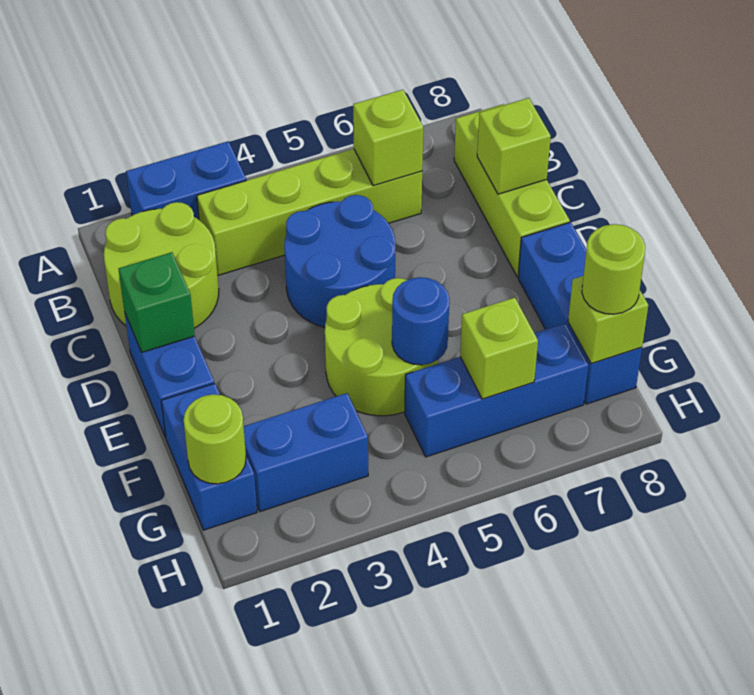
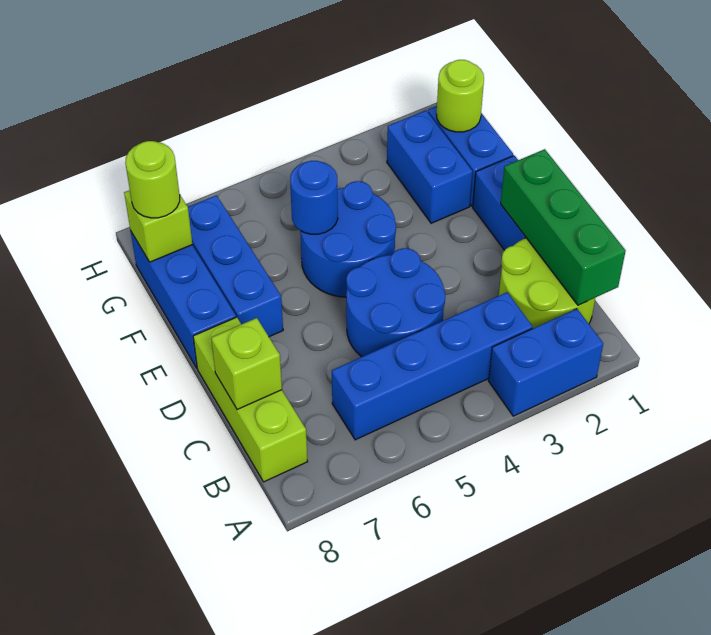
lime 1x4 brick [197,149,422,275] -> blue 1x4 brick [332,292,533,440]
lime 1x1 brick [353,90,423,186] -> none
green 1x1 brick [119,252,195,352] -> green 1x3 brick [501,149,626,305]
lime 2x2 round brick [325,278,438,416] -> blue 2x2 round brick [300,181,396,297]
blue 1x2 brick [244,393,368,512] -> blue 1x2 brick turned to [387,110,473,223]
blue 1x3 brick [405,323,588,457] -> blue 1x3 brick turned to [188,195,283,337]
lime 1x1 brick [460,298,538,399] -> none

